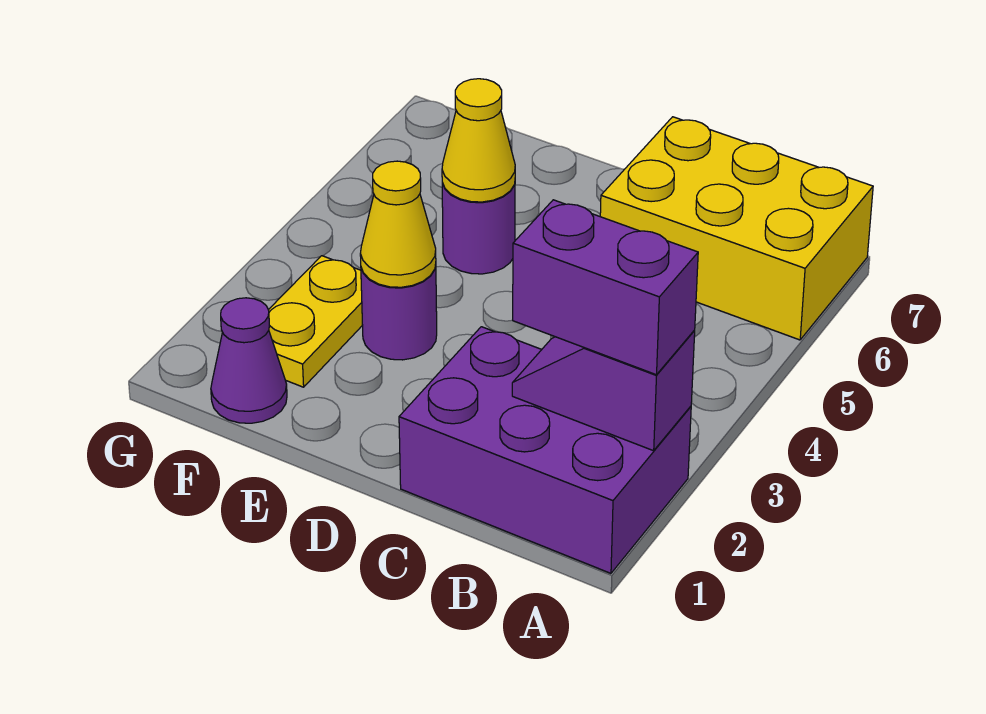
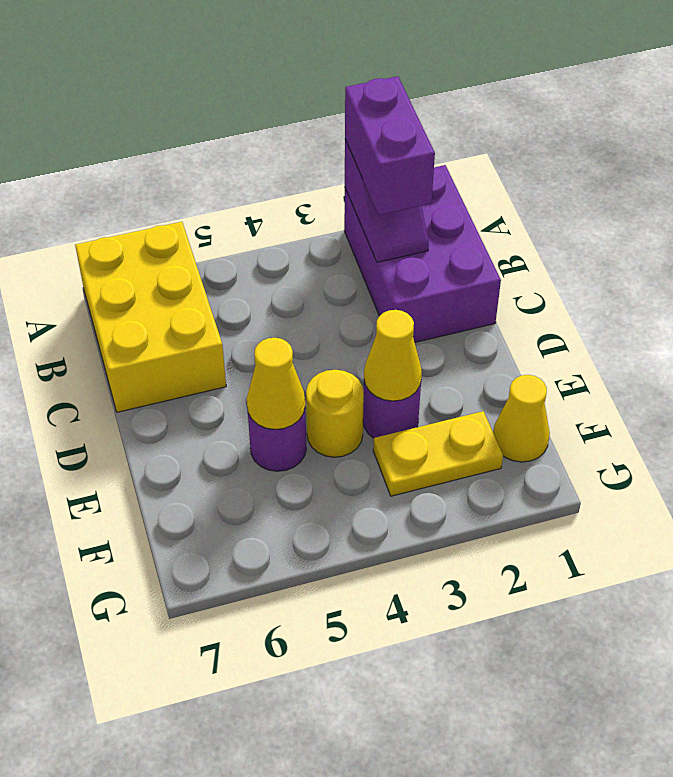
none -> yellow 1x1 round brick [306,370,364,457]
purple 1x1 cone [211,298,287,423] -> yellow 1x1 cone [493,375,550,462]

